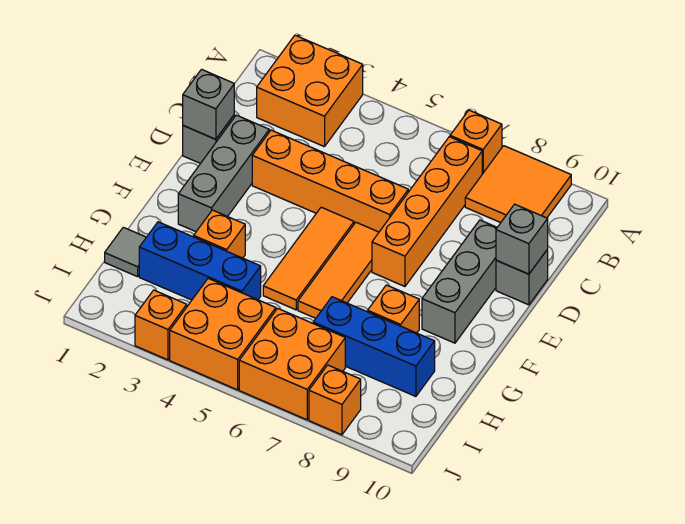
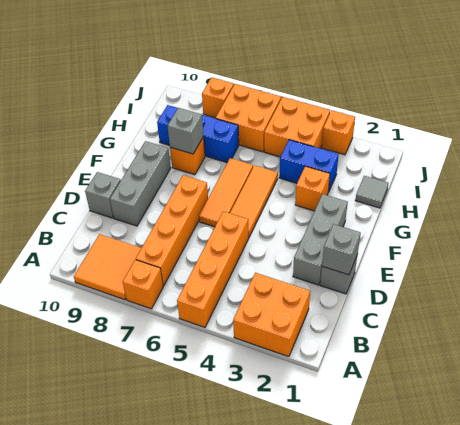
orange 1x4 brick [252,130,408,232] -> orange 1x4 brick turned to [177,211,249,327]
grey 1x1 brick [496,204,548,274] -> grey 1x1 brick moved to [168,108,203,154]
blue 1x3 brick [139,222,261,300] -> blue 1x2 brick [279,140,339,192]

